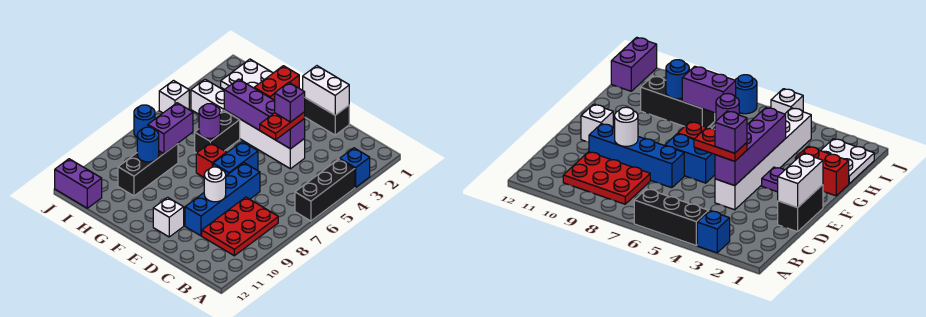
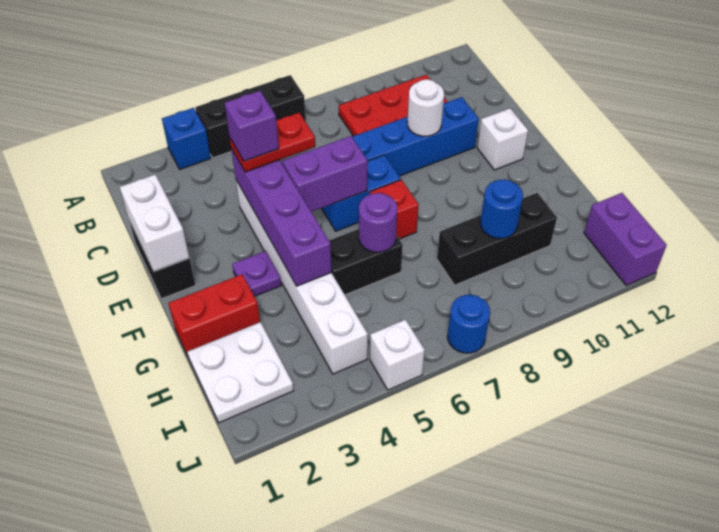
purple 1x2 brick [148,103,193,154] -> purple 1x2 brick moved to [282,136,368,212]

